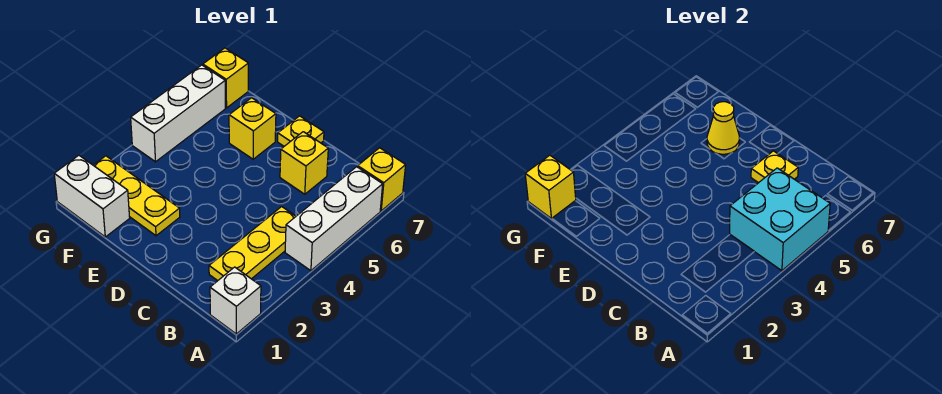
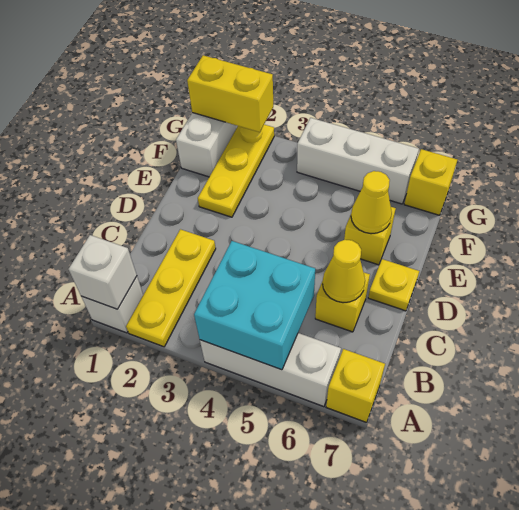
none -> white 1x1 brick [69,235,137,309]
yellow 1x3 plate [209,207,296,281] -> yellow 1x3 plate turned to [126,229,216,347]
yellow 1x1 plate [751,151,798,183] -> yellow 1x1 cone [323,240,365,303]
yellow 1x1 brick [525,155,576,219] -> yellow 1x2 brick [187,55,273,132]

